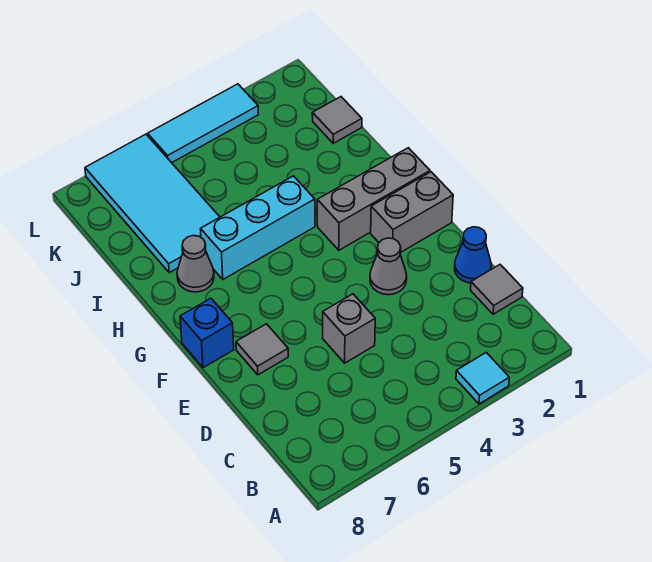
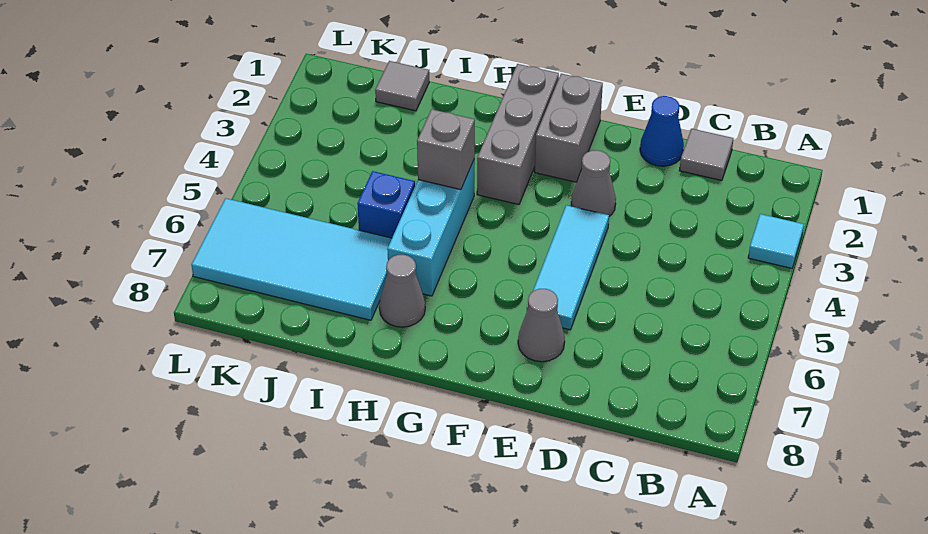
grey 1x1 brick [323,294,375,363] -> grey 1x1 brick moved to [417,109,475,190]
grey 1x1 tile [236,324,288,375] -> grey 1x1 cone [518,289,565,362]
blue 1x1 brick [180,298,234,368] -> blue 1x1 brick moved to [357,171,415,238]
cyan 1x3 tile [148,84,258,163] -> cyan 1x3 tile moved to [527,205,609,330]

